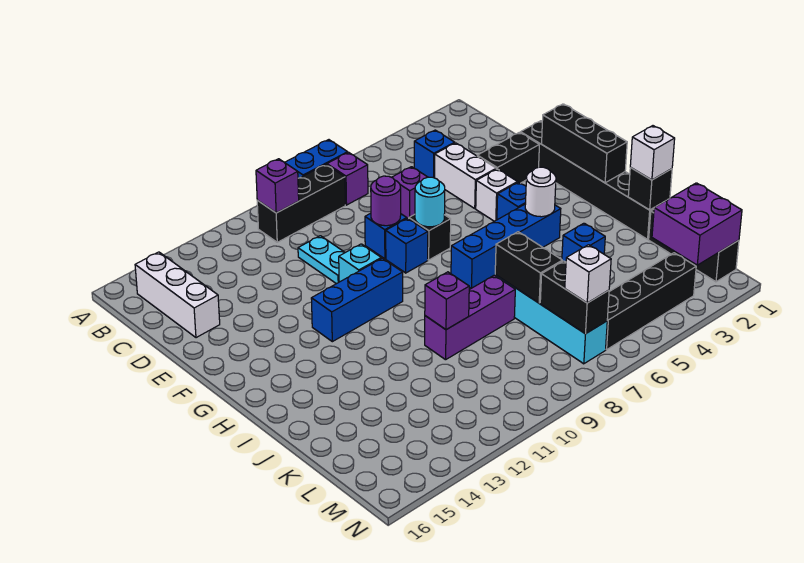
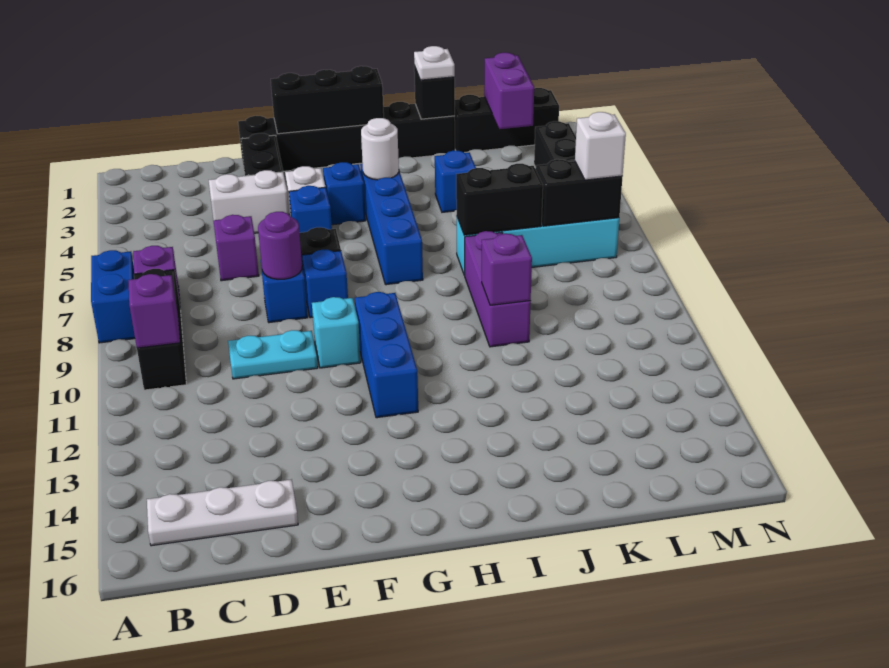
white 1x3 brick [135,252,220,338] -> white 1x3 plate [147,479,298,546]
blue 1x1 brick [414,130,455,178] -> blue 1x1 brick moved to [289,186,332,233]
cyan 1x1 round brick [415,177,445,227] -> none
white 1x1 brick [630,126,675,180] -> white 1x1 plate [414,46,455,80]
purple 2x2 brick [652,183,742,265] -> purple 1x2 brick [484,53,534,129]

